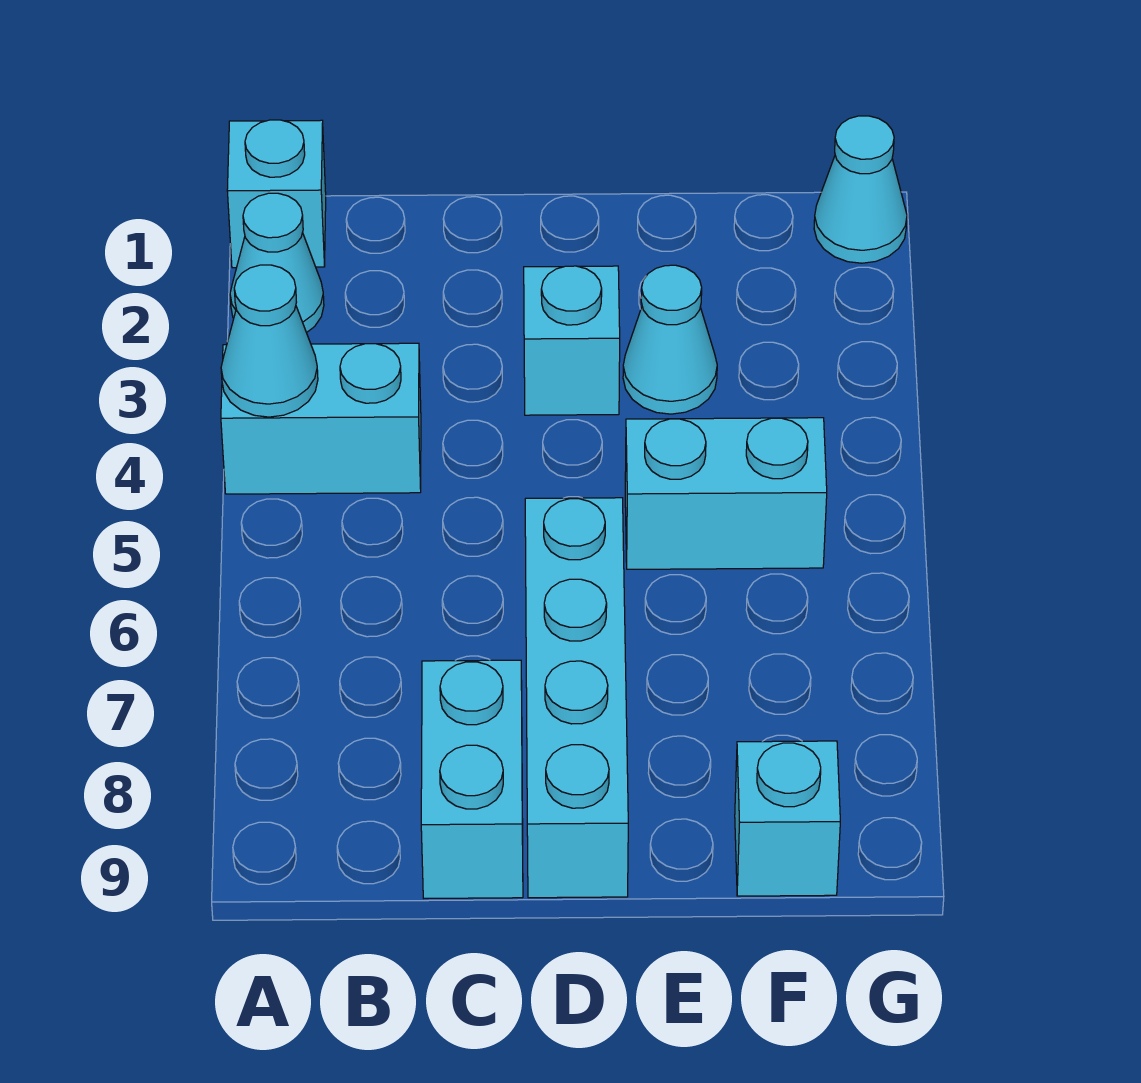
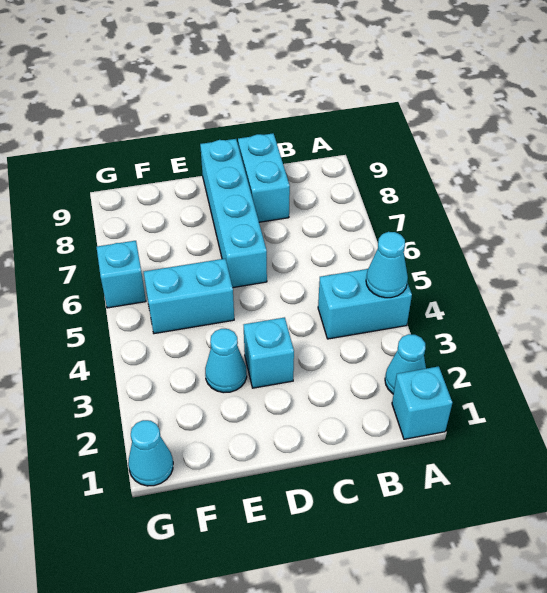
cyan 1x1 brick [735,741,840,896] -> cyan 1x1 brick moved to [96,241,146,308]

